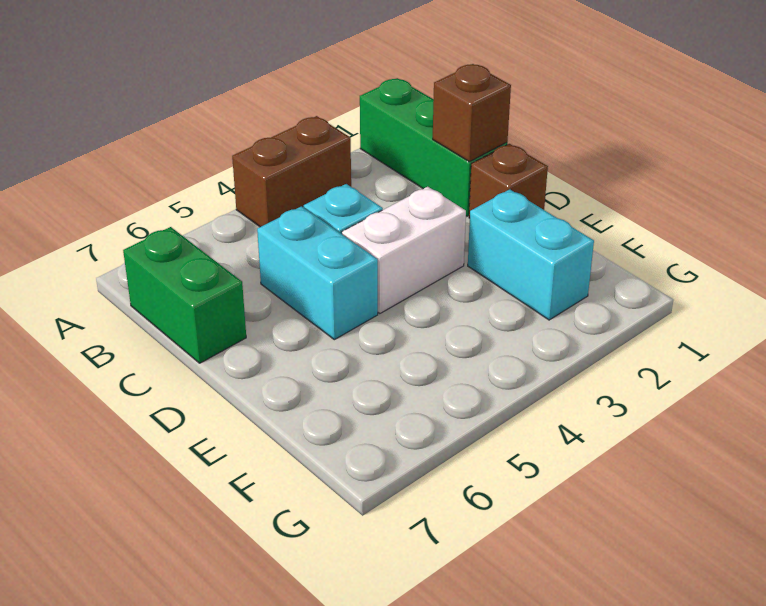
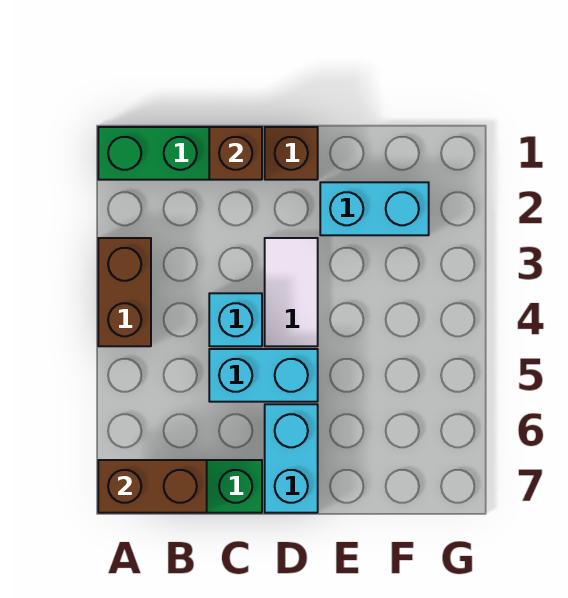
none -> brown 1x2 brick [98,460,207,513]
white 1x2 brick [342,187,466,314] -> white 1x2 tile [265,238,318,346]
none -> cyan 1x2 brick [265,404,318,513]

